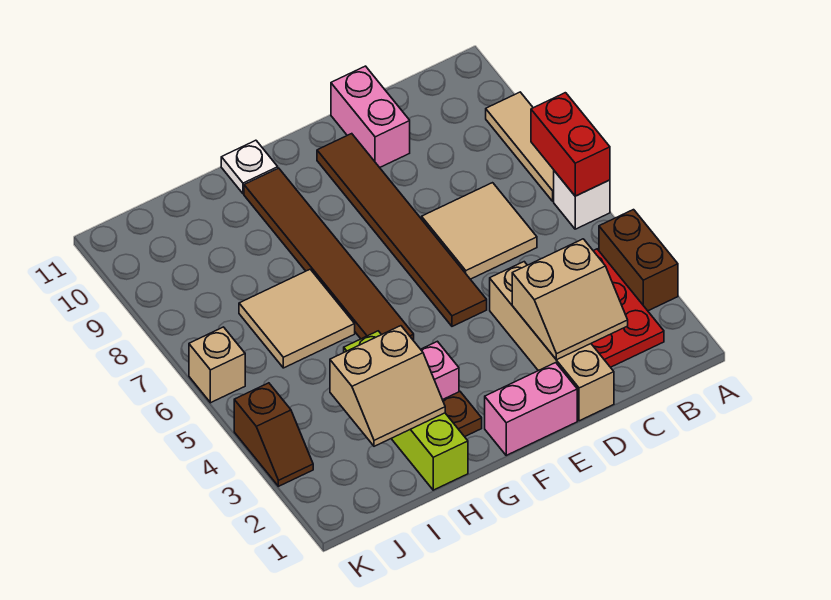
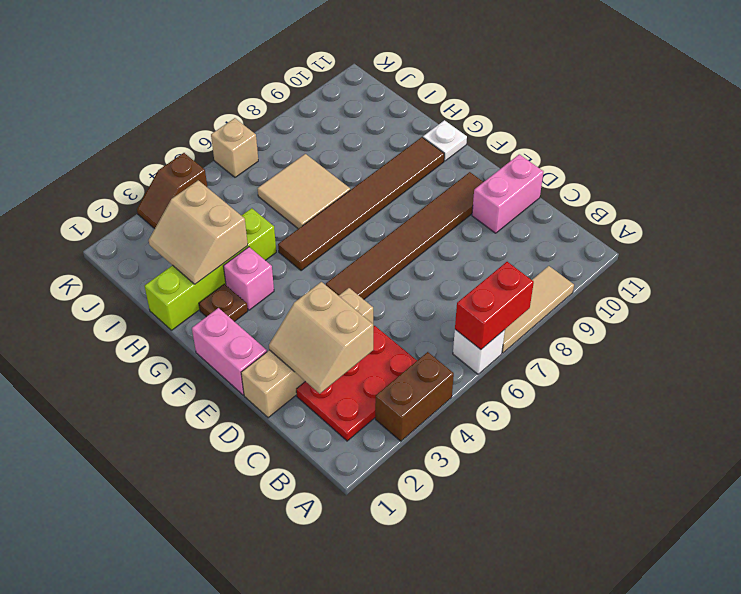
tan 2x2 tile [422,183,537,279] -> none

